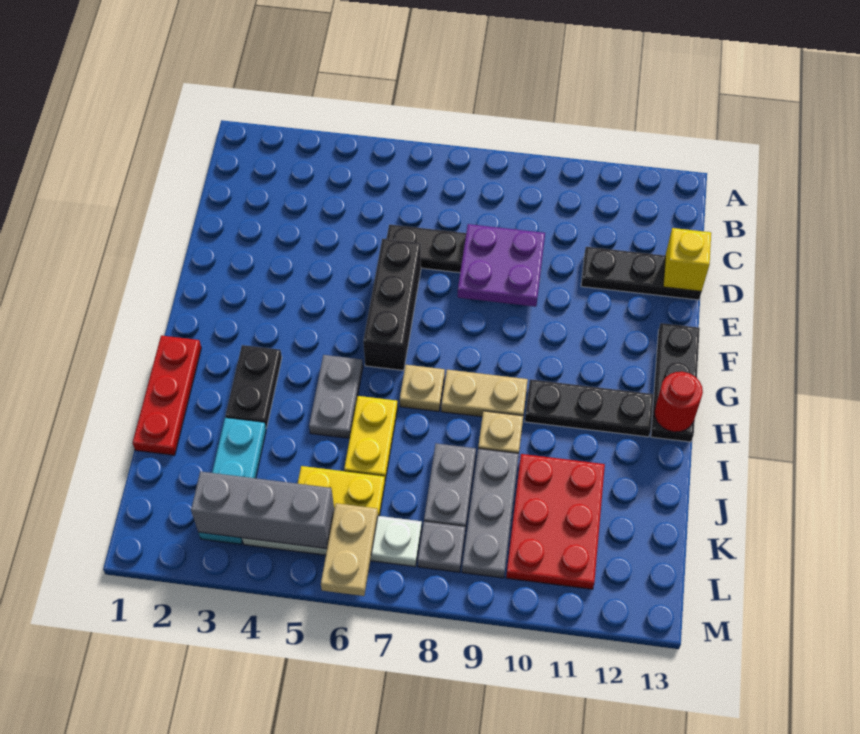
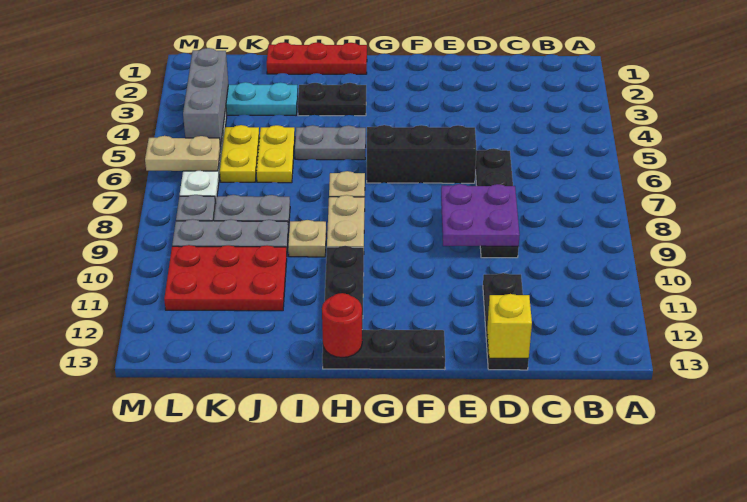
yellow 1x2 plate [344,396,398,480] -> yellow 1x2 plate turned to [256,125,295,183]

